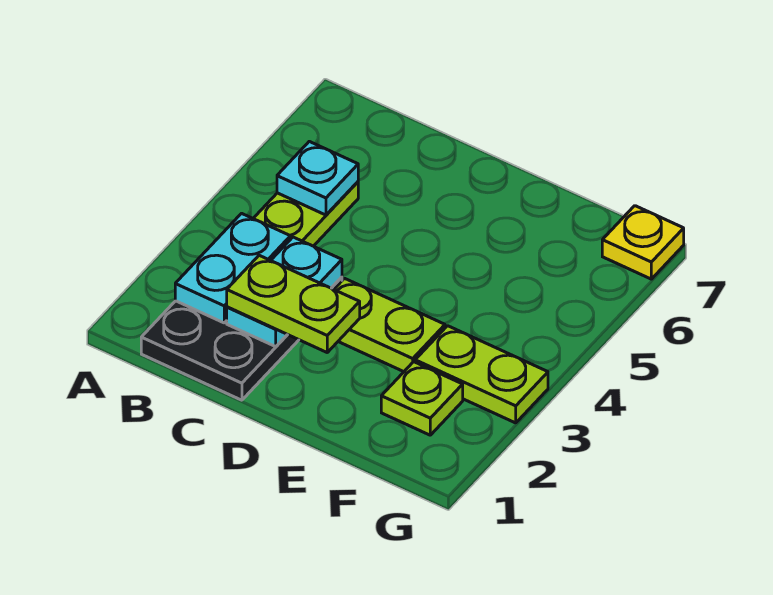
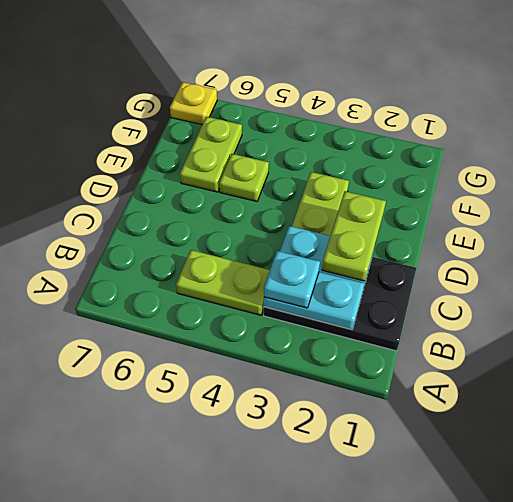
cyan 1x1 plate [277,141,358,215] -> cyan 1x1 plate moved to [264,251,320,308]
lime 1x1 plate [381,362,463,435] -> lime 1x1 plate moved to [219,154,269,201]
lime 1x2 plate [415,326,548,423] -> lime 1x2 plate moved to [180,117,242,192]

